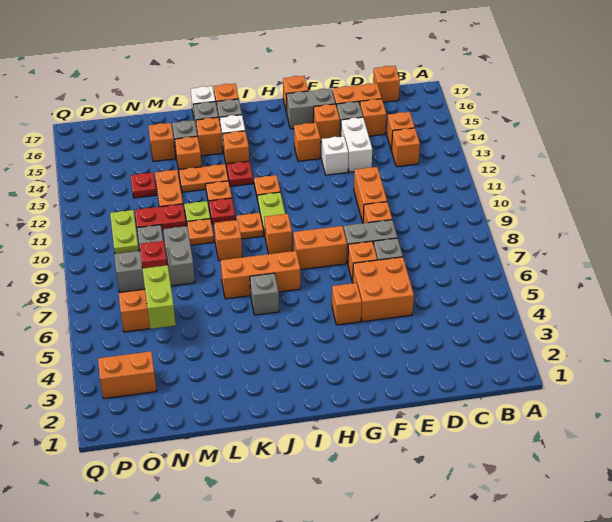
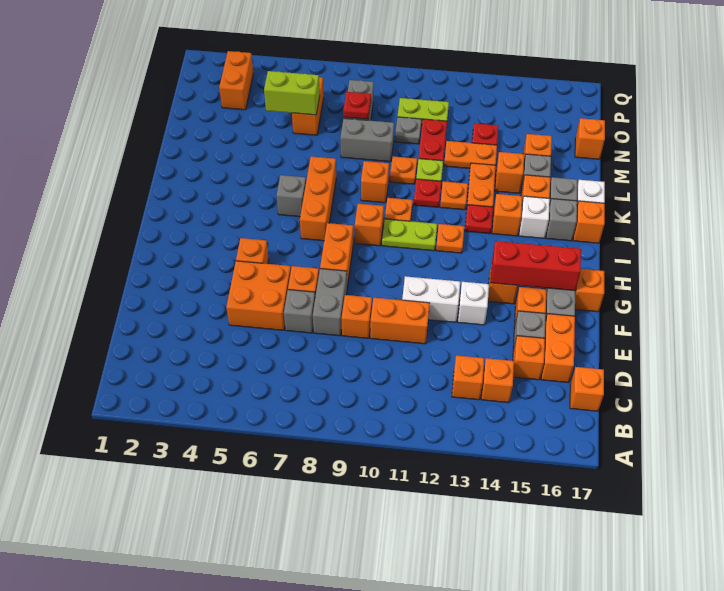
white 1x2 brick [341,117,372,172] -> white 1x2 brick moved to [402,276,460,322]
none -> red 1x3 brick [491,241,581,291]
none -> orange 1x1 brick [575,118,605,159]

